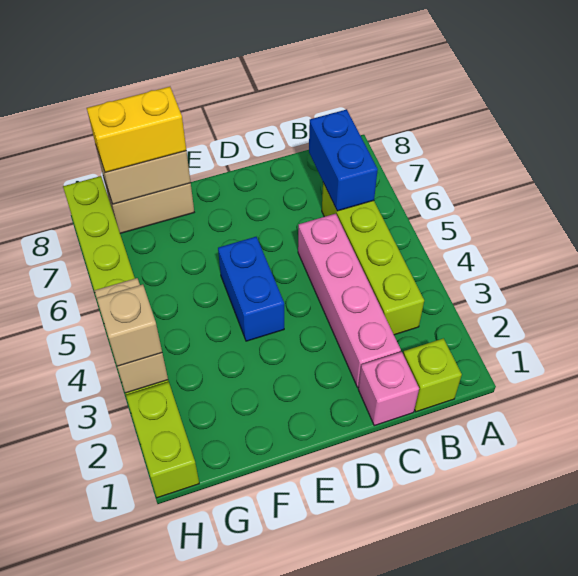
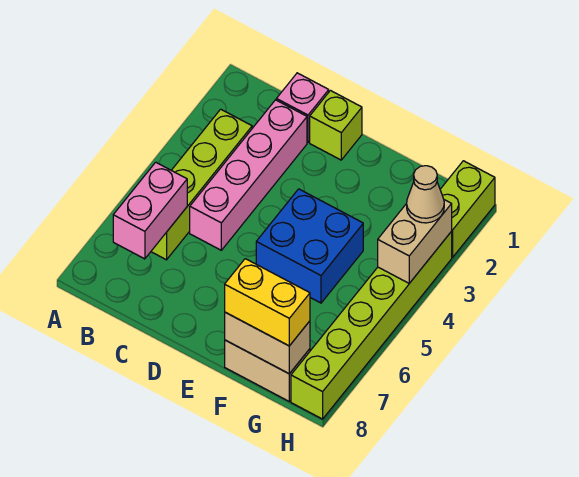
lime 1x1 brick [403,338,462,412] -> lime 1x1 brick moved to [310,91,362,160]
blue 1x2 brick [309,109,378,211] -> pink 1x2 brick [113,162,187,259]
blue 1x2 brick [218,237,284,341] -> blue 2x2 brick [256,189,363,303]
tan 1x1 brick [97,284,162,366] -> tan 1x1 cone [407,166,444,223]

